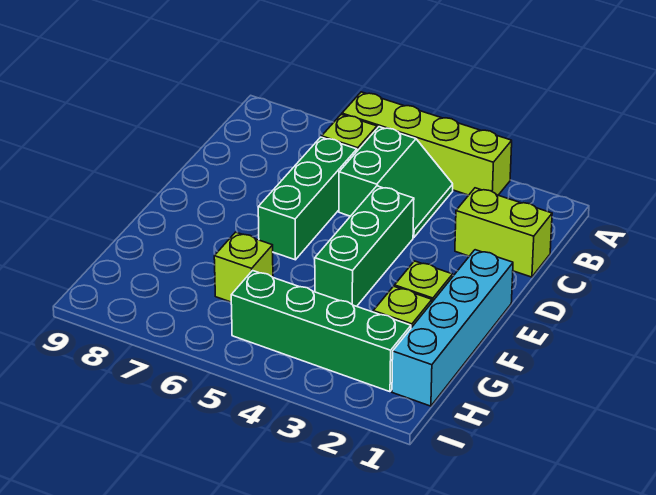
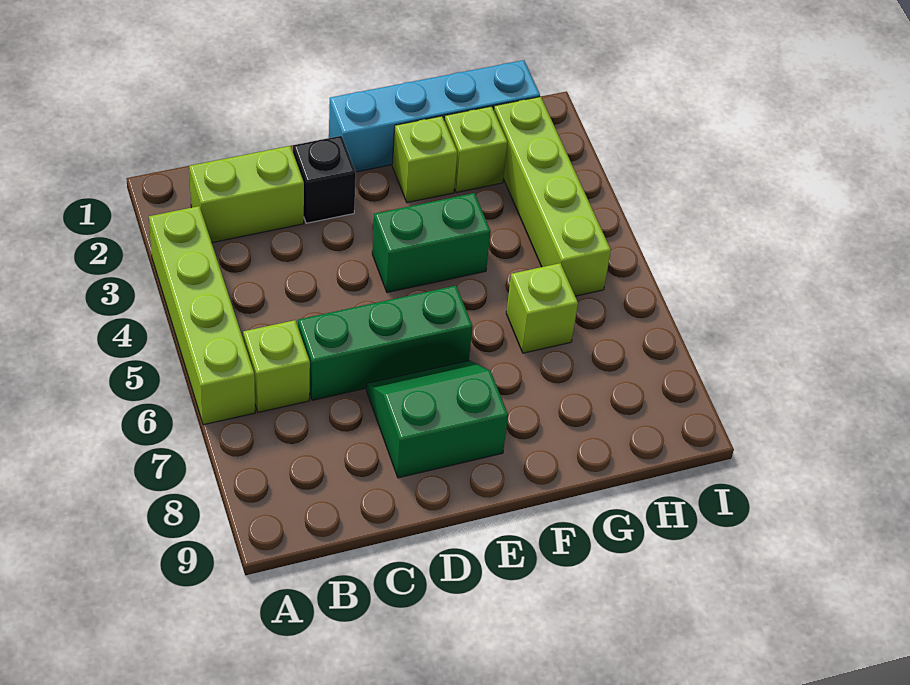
green 2x2 slope [339,127,453,237] -> green 2x2 slope moved to [366,360,508,478]
lime 1x2 brick [455,188,552,277] -> lime 1x2 brick turned to [189,146,304,243]
none -> black 1x1 brick [293,136,356,223]
green 1x3 brick [315,186,414,306] -> green 1x2 brick [372,193,491,292]
green 1x4 brick [231,271,411,392] -> lime 1x4 brick [494,97,611,296]

